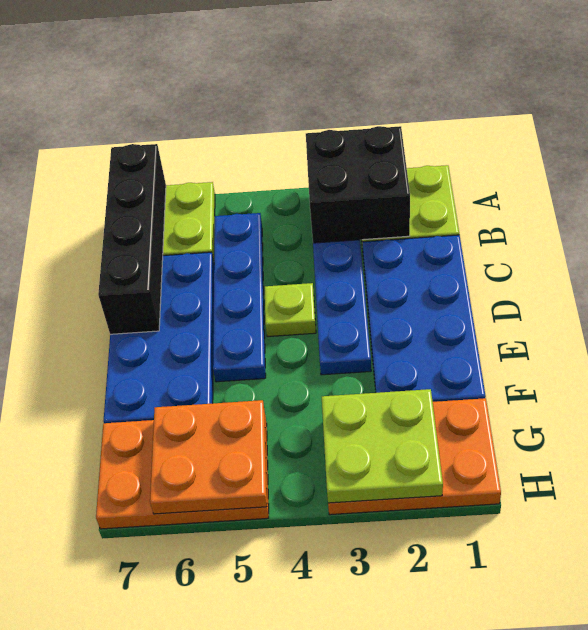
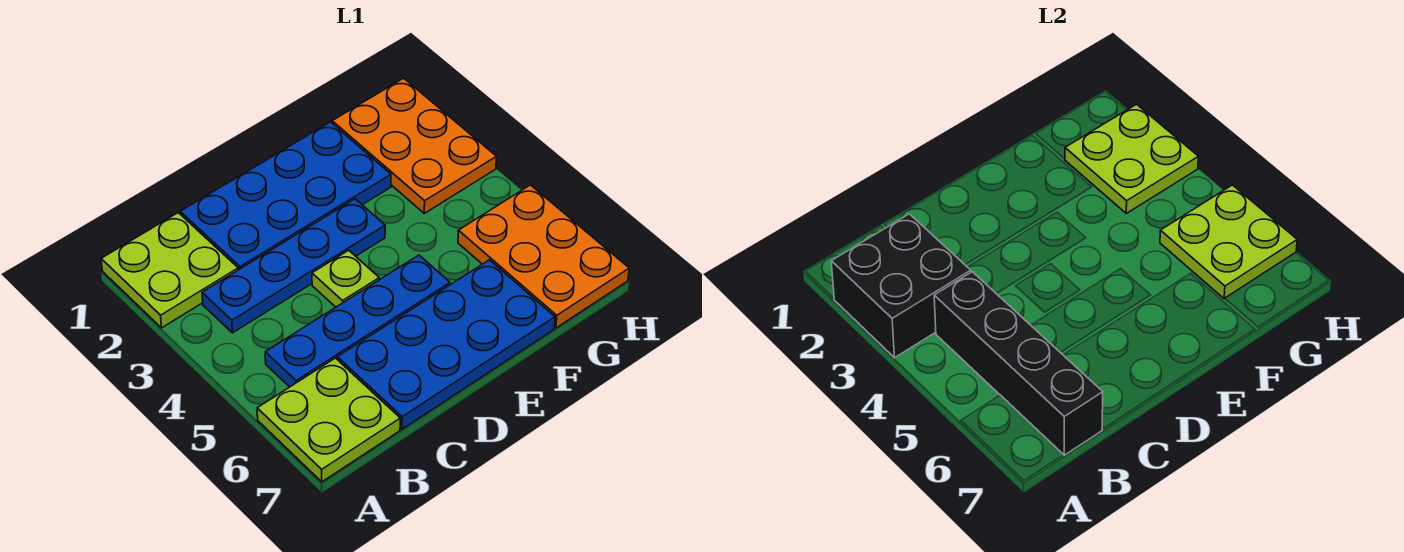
black 1x4 brick [98,144,166,334] -> black 1x4 brick turned to [934,272,1103,455]
orange 2x2 plate [150,400,267,514] -> lime 2x2 plate [1160,185,1297,299]

